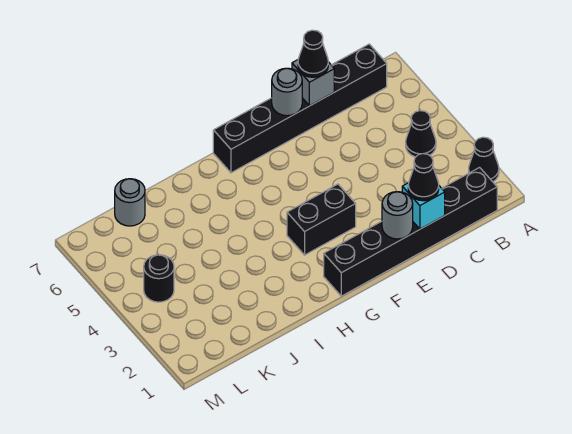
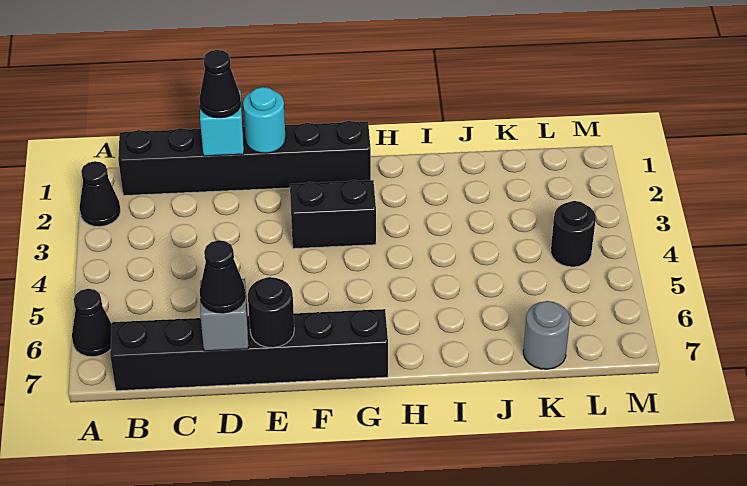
black 1x1 cone [406,111,436,157] -> black 1x1 cone moved to [72,289,112,357]
grey 1x1 round brick [382,192,413,239] -> cyan 1x1 round brick [243,87,286,153]
grey 1x1 round brick [272,68,302,116] -> black 1x1 round brick [248,277,294,348]

